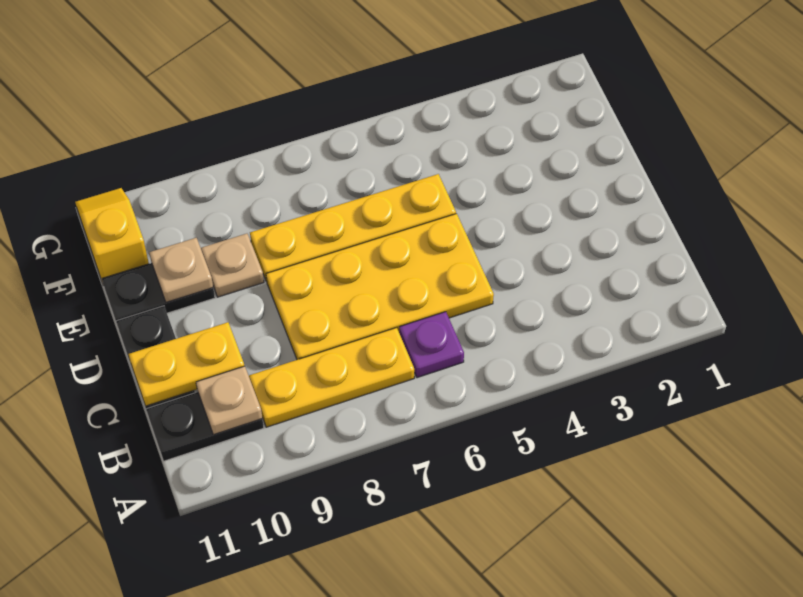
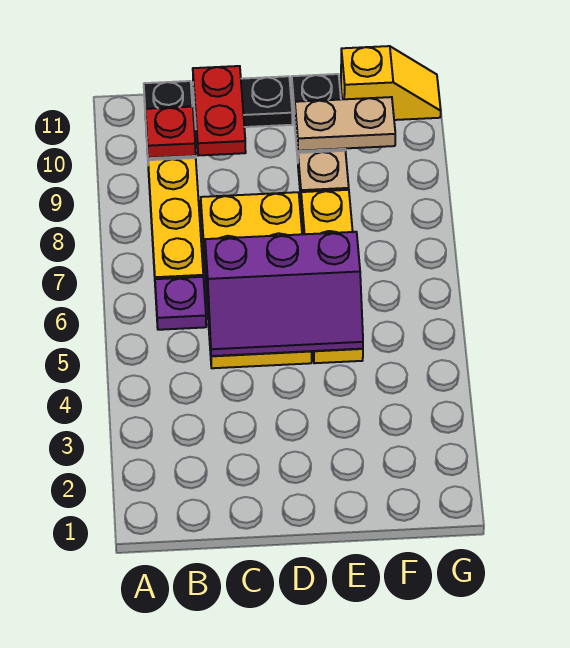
tan 1x1 plate [196,366,262,435] -> red 1x1 plate [145,107,196,158]
none -> purple 2x3 slope [205,232,363,356]
yellow 1x2 plate [129,322,244,406] -> red 1x2 plate [193,66,246,156]
tan 1x1 plate [149,238,213,302] -> tan 1x2 plate [295,97,395,151]

